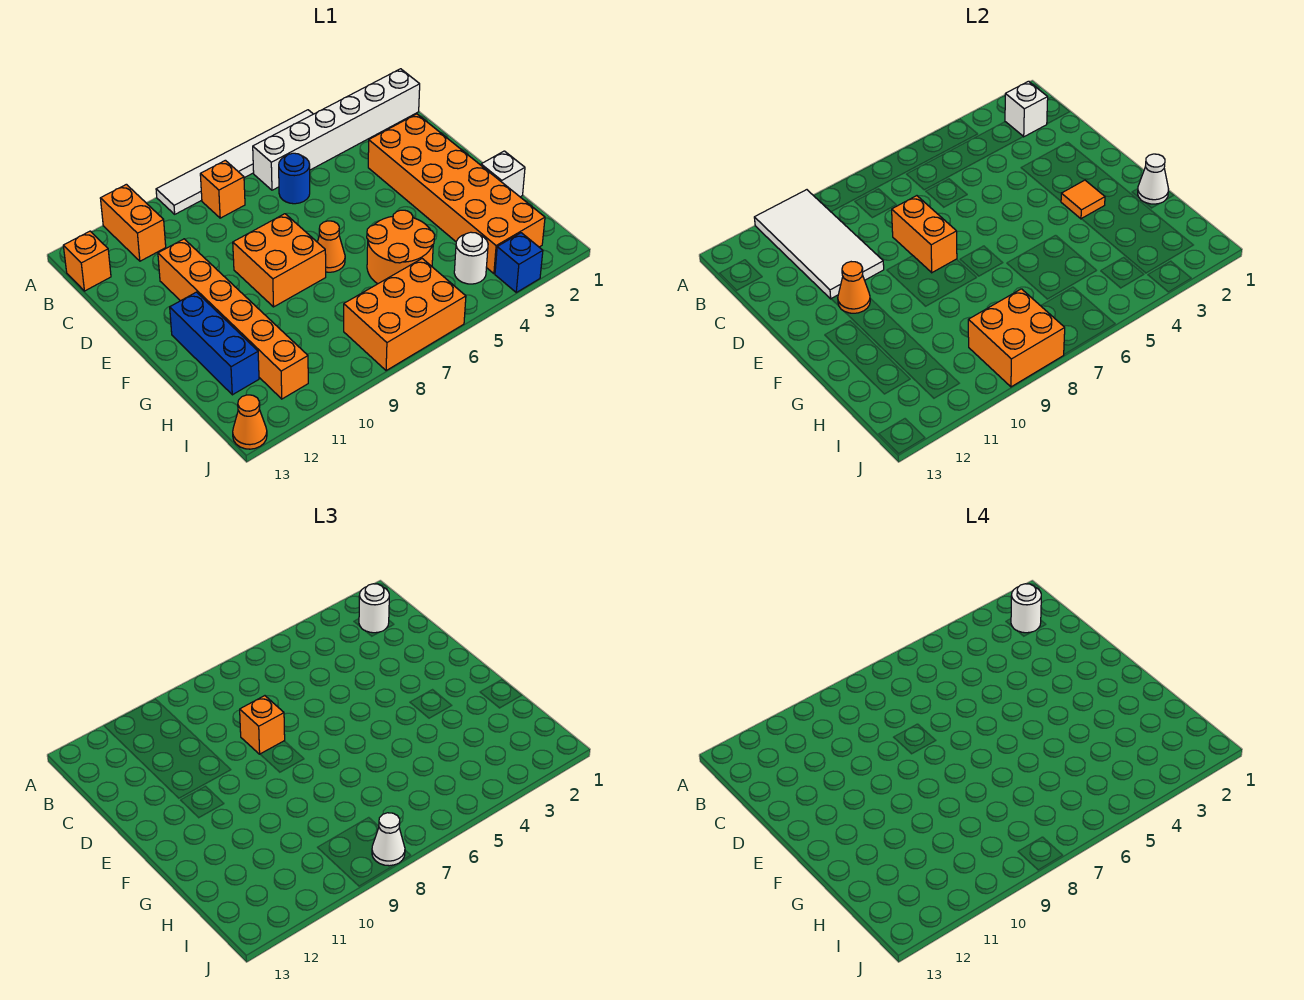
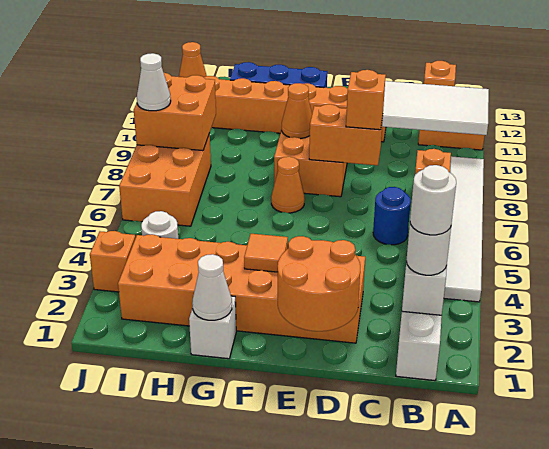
orange 1x1 cone [838,262,870,313] -> orange 1x1 cone moved to [282,83,312,139]
orange 2x2 round brick [367,210,435,284] -> orange 2x2 round brick moved to [278,236,360,331]
blue 1x1 brick [495,233,543,292] -> orange 1x1 brick [90,231,135,292]

